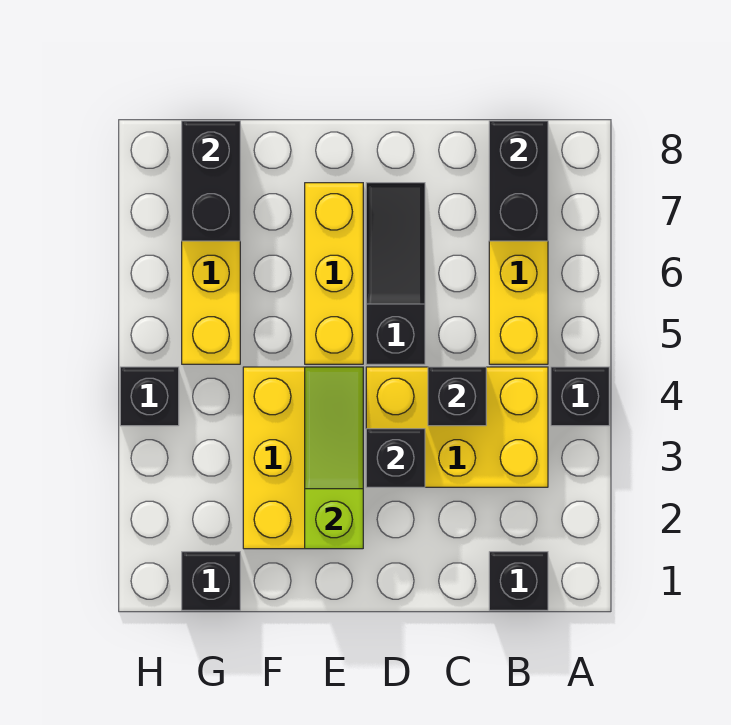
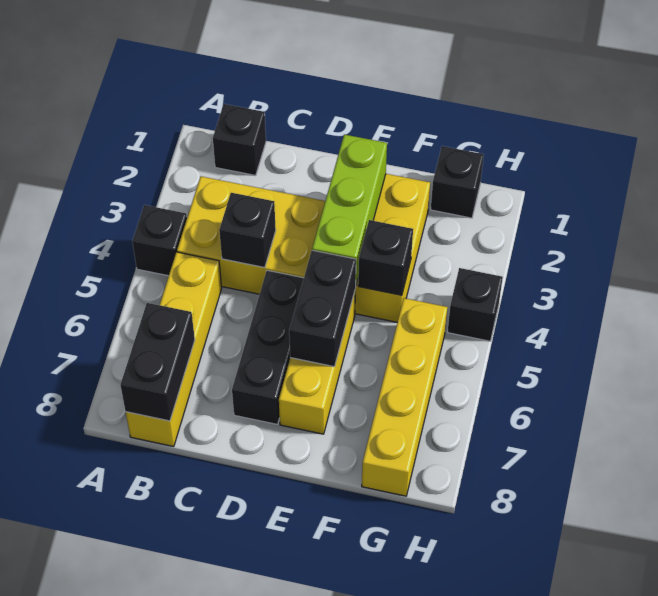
black 1x1 brick [366,429,425,487] -> black 1x1 brick moved to [358,220,413,295]
black 1x3 slope [366,183,425,364] -> black 1x3 brick [232,270,304,424]
lime 1x3 slope [305,367,363,549] -> lime 1x3 brick [312,135,387,284]
black 1x2 brick [182,121,240,241] -> black 1x2 brick moved to [289,250,356,367]

